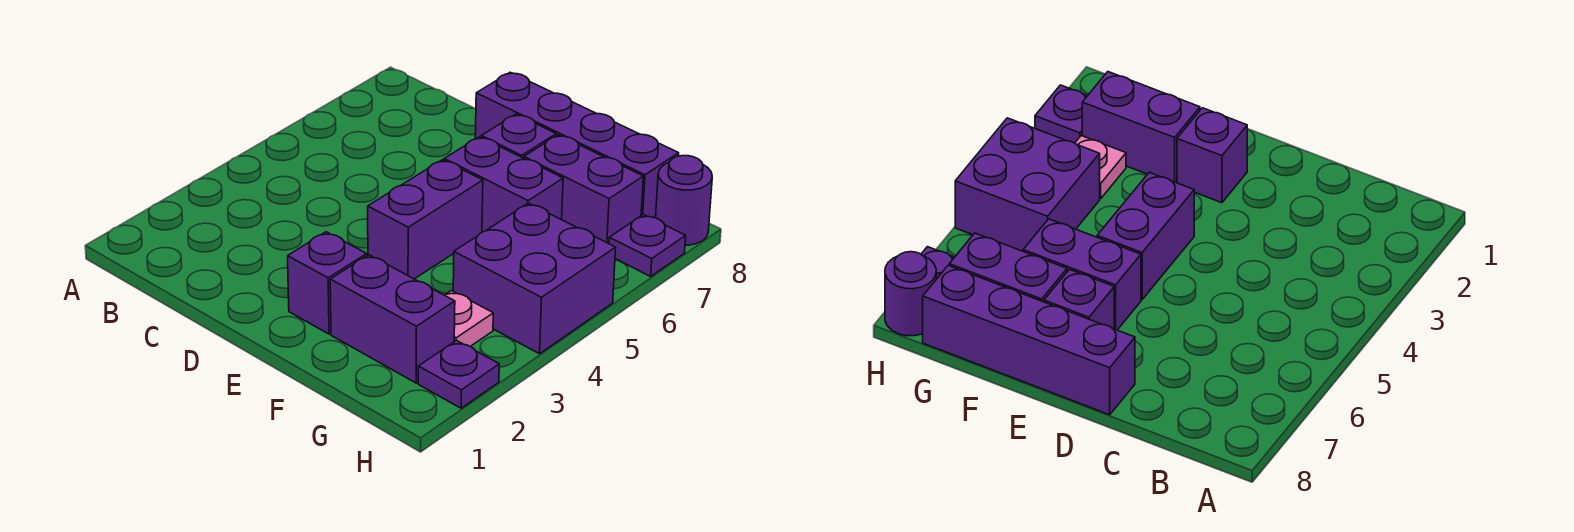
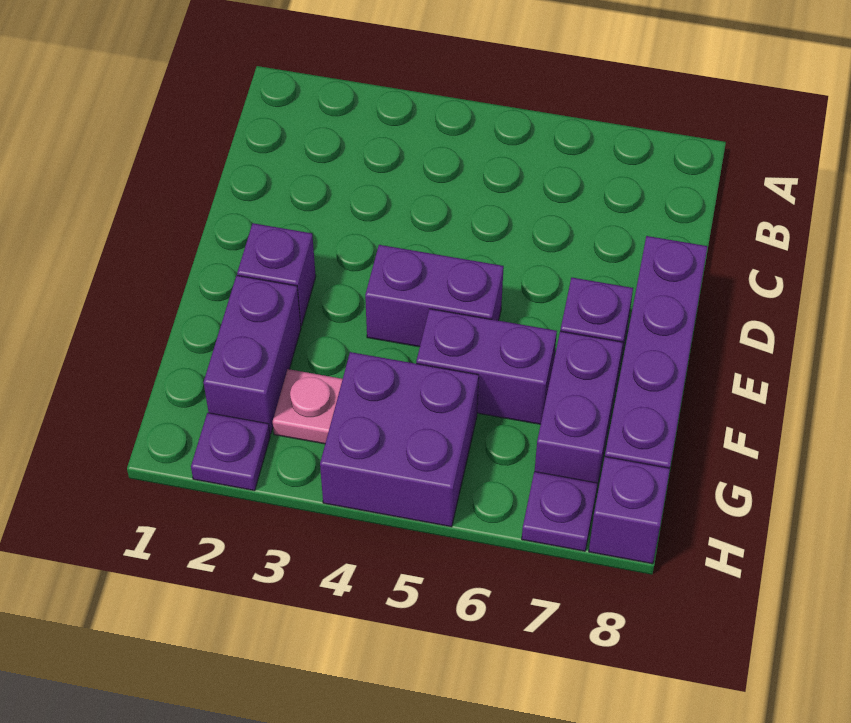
purple 1x2 brick [444,137,563,232] -> purple 1x2 brick turned to [416,309,557,424]
purple 1x1 round brick [656,156,712,245] -> purple 1x1 brick [589,457,670,564]

